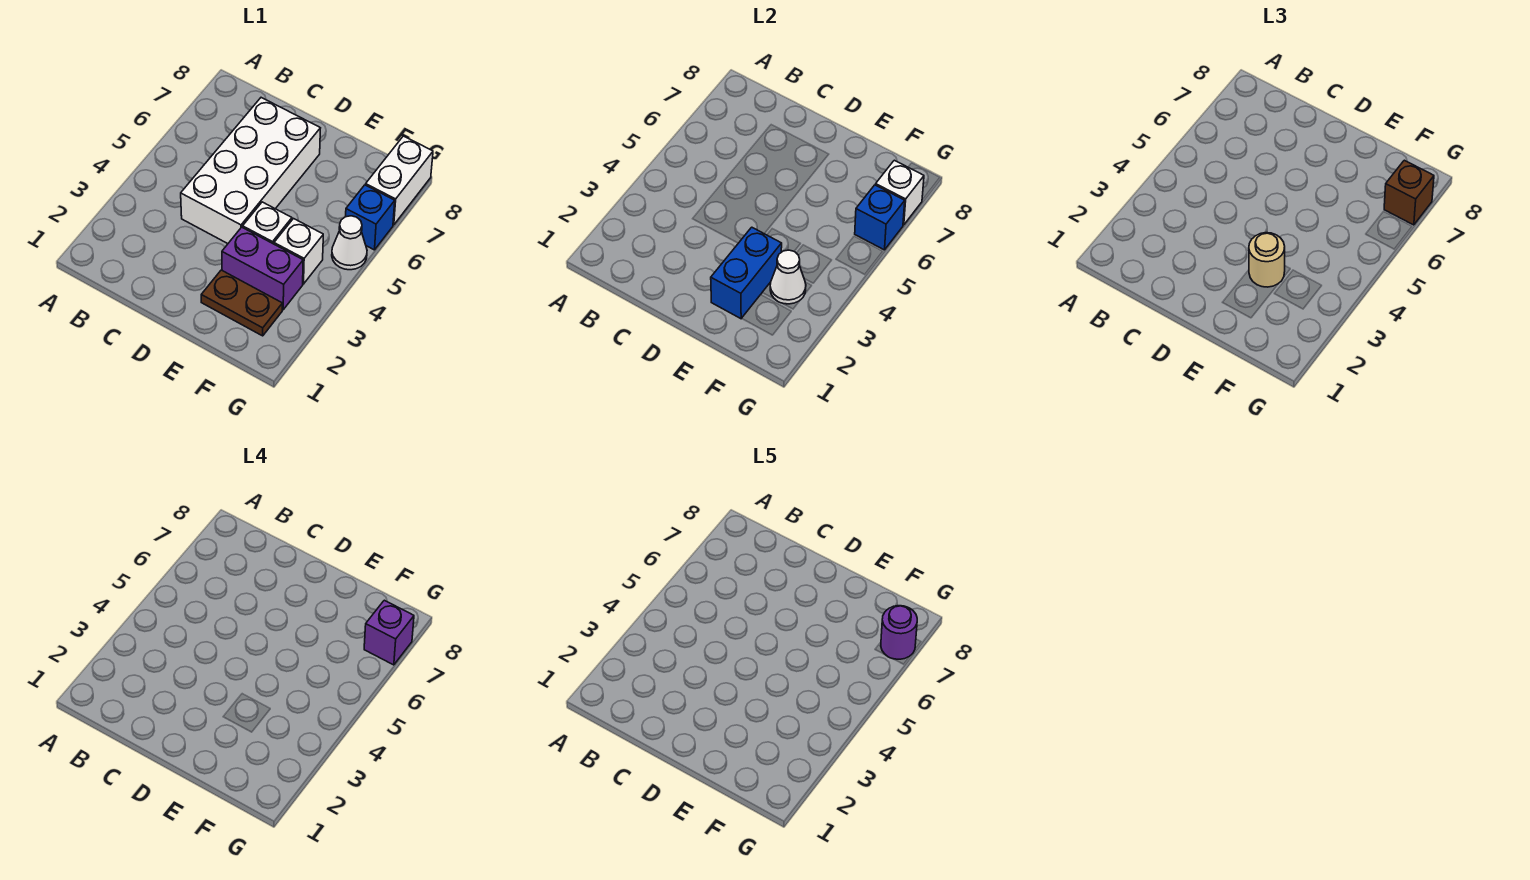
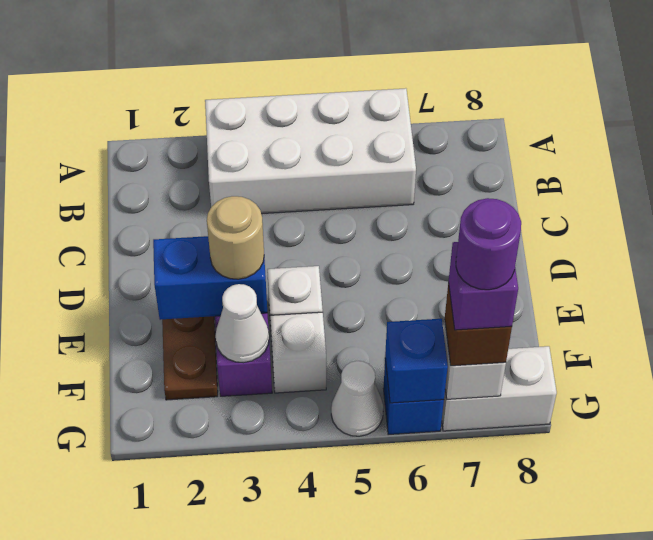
white 2x4 brick [181,98,320,244] -> white 2x4 brick moved to [205,88,416,214]

